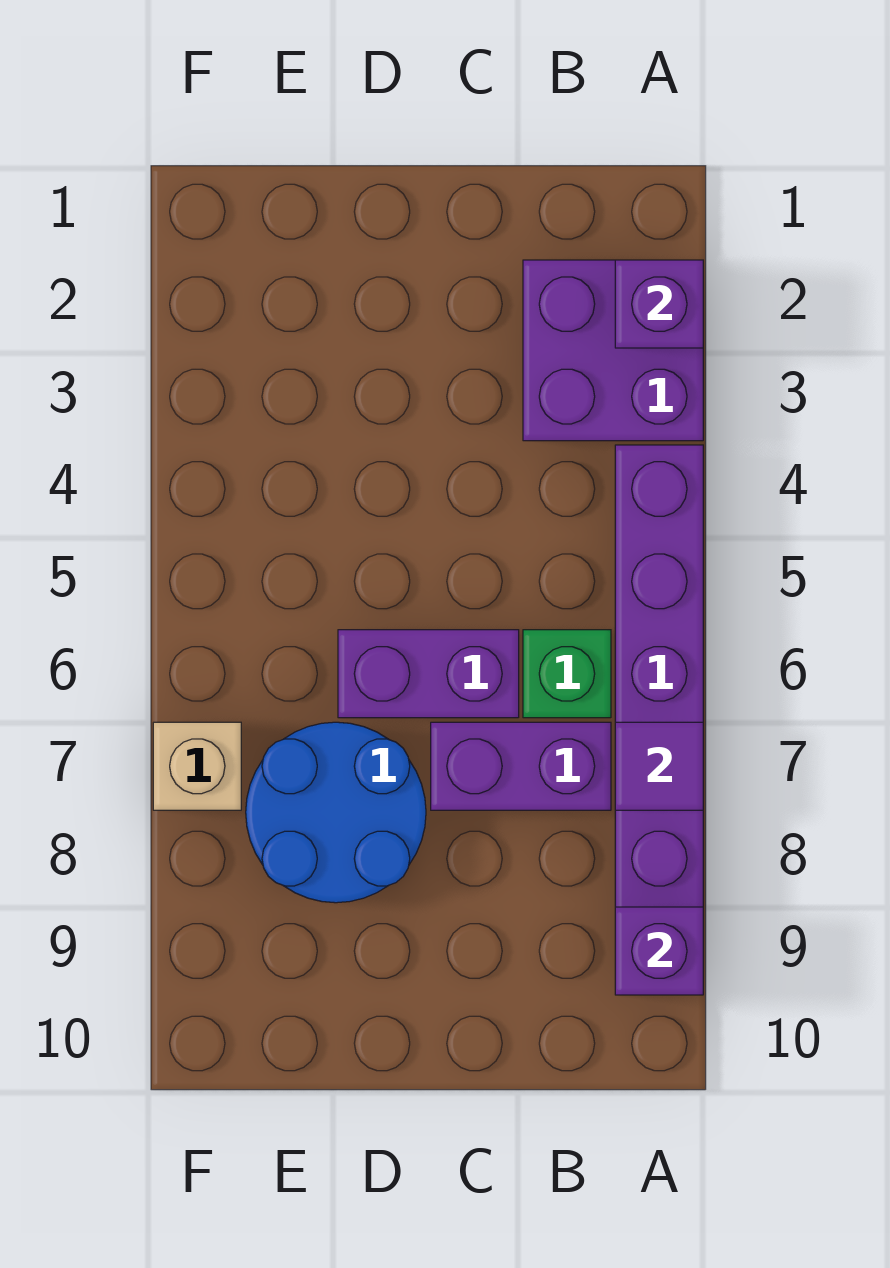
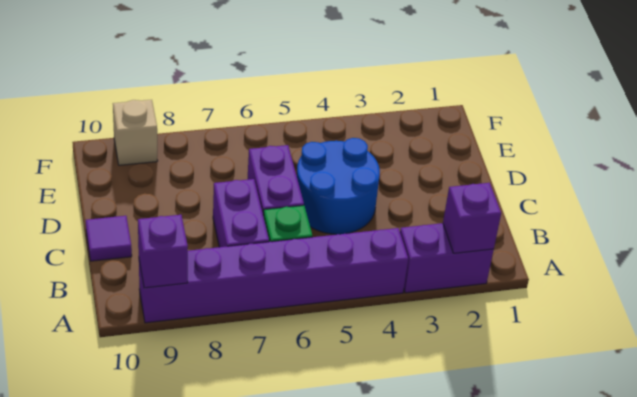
purple 2x2 brick [523,260,703,441] -> purple 1x2 brick [400,223,494,293]
purple 1x1 tile [615,722,703,810] -> purple 1x1 tile moved to [86,216,132,261]
blue 2x2 round brick [246,722,426,903] -> blue 2x2 round brick moved to [297,138,380,234]
tan 1x1 brick [153,722,241,810] -> tan 1x1 brick moved to [113,100,158,165]

